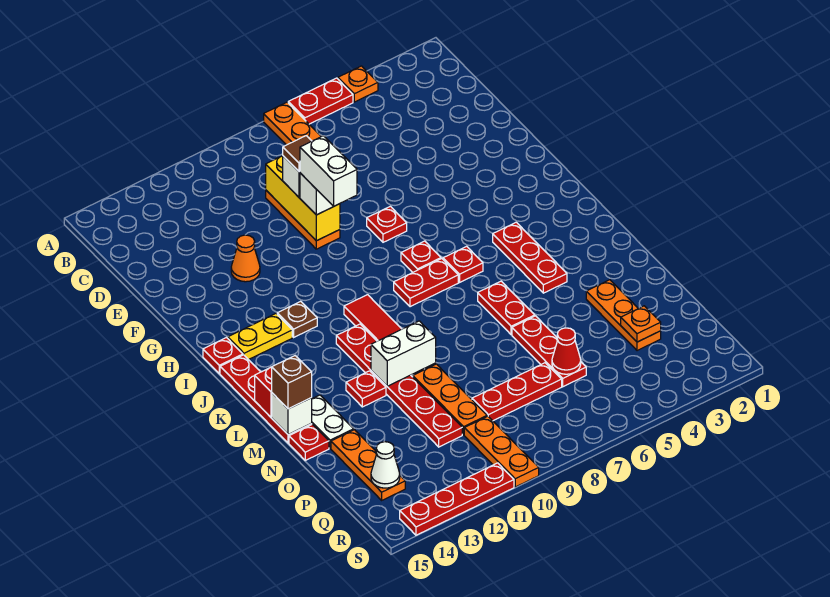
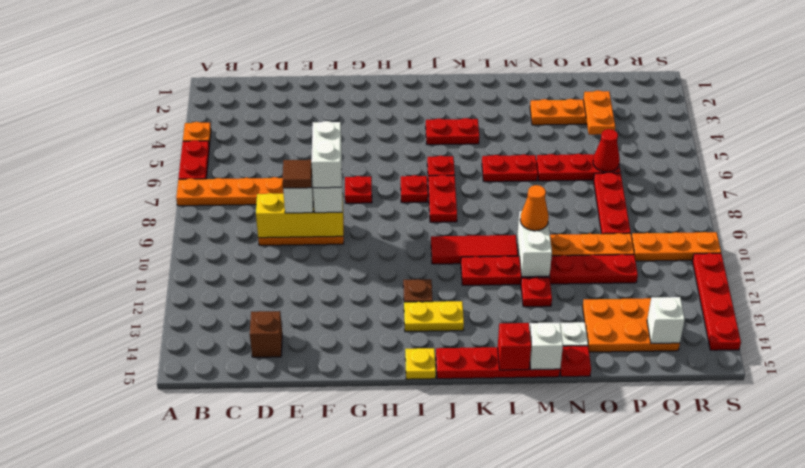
white 1x2 brick [300,136,357,206] -> white 1x2 brick turned to [311,121,342,188]
orange 1x1 cone [231,235,260,282] -> orange 1x1 cone moved to [520,185,549,231]
yellow 1x2 plate [228,314,292,360] -> yellow 1x2 plate turned to [404,301,464,332]
red 1x1 plate [203,338,243,374] -> yellow 1x1 plate [405,348,436,379]
red 1x3 plate [493,222,567,293] -> red 1x2 plate [426,118,479,145]
brown 1x1 brick [272,356,312,409] -> brown 1x1 brick moved to [250,311,282,357]
orange 1x3 plate [331,430,405,500] -> orange 2x3 plate [583,298,680,352]
orange 1x1 plate [621,306,661,342] -> orange 1x2 plate [583,90,615,135]
white 1x1 cone [371,442,400,488] -> white 1x1 brick [647,297,685,343]

